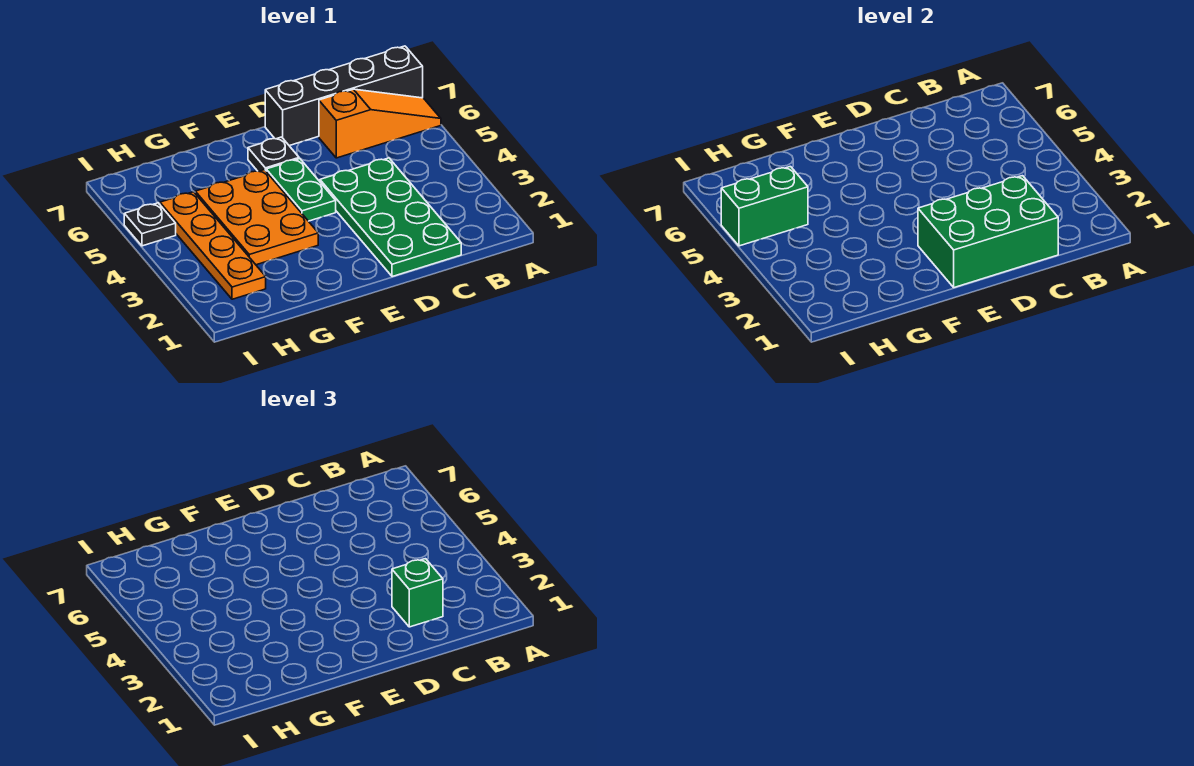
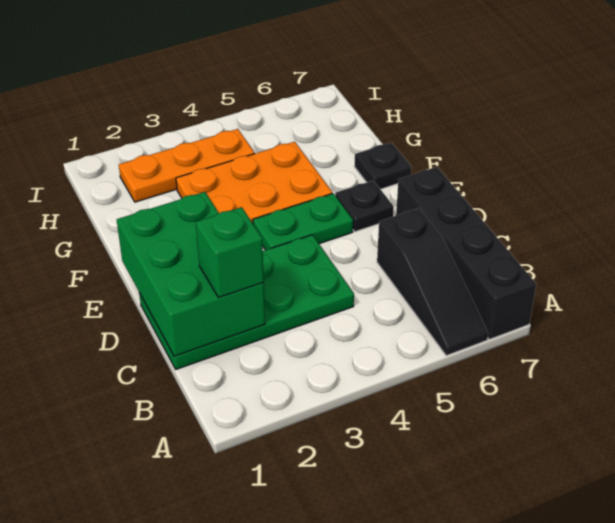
orange 1x3 slope [319,89,441,158] -> black 1x3 slope [377,208,488,355]
orange 1x4 plate [160,192,266,299] -> orange 1x3 plate [119,129,255,202]
green 1x2 brick [721,167,808,246] -> none
black 1x1 plate [124,203,176,246] -> black 1x1 plate moved to [354,143,411,189]

